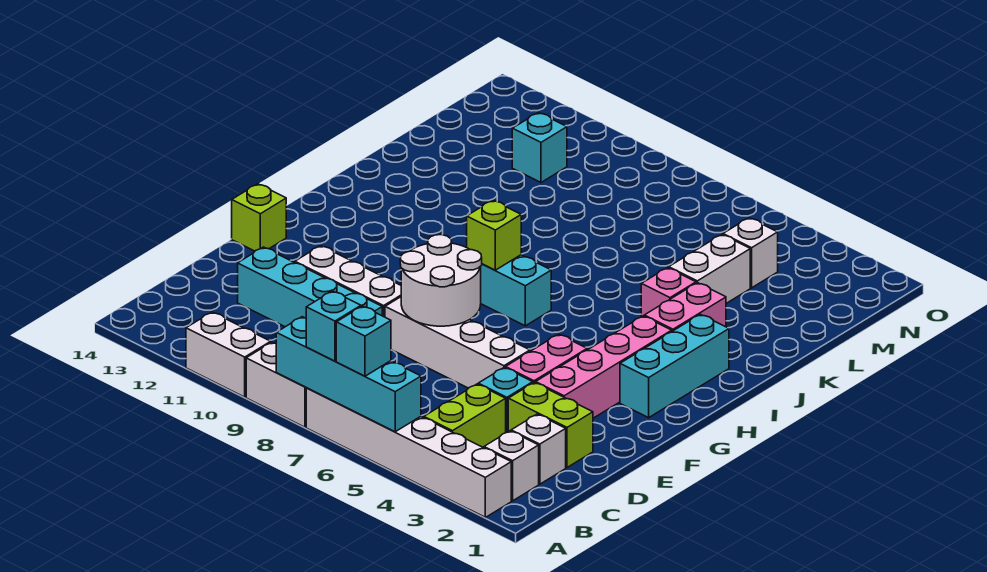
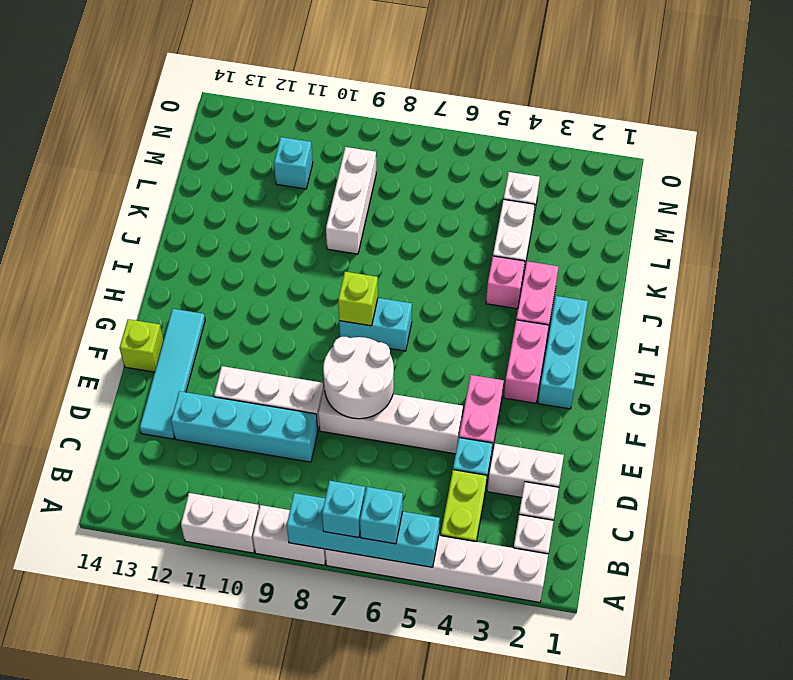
lime 1x2 brick [508,383,593,467] -> white 1x2 brick [487,444,564,497]
none -> cyan 1x4 tile [140,309,205,439]
pink 1x4 brick [536,316,672,418] -> pink 1x2 brick [504,320,549,403]
none -> white 1x3 brick [326,147,376,254]

